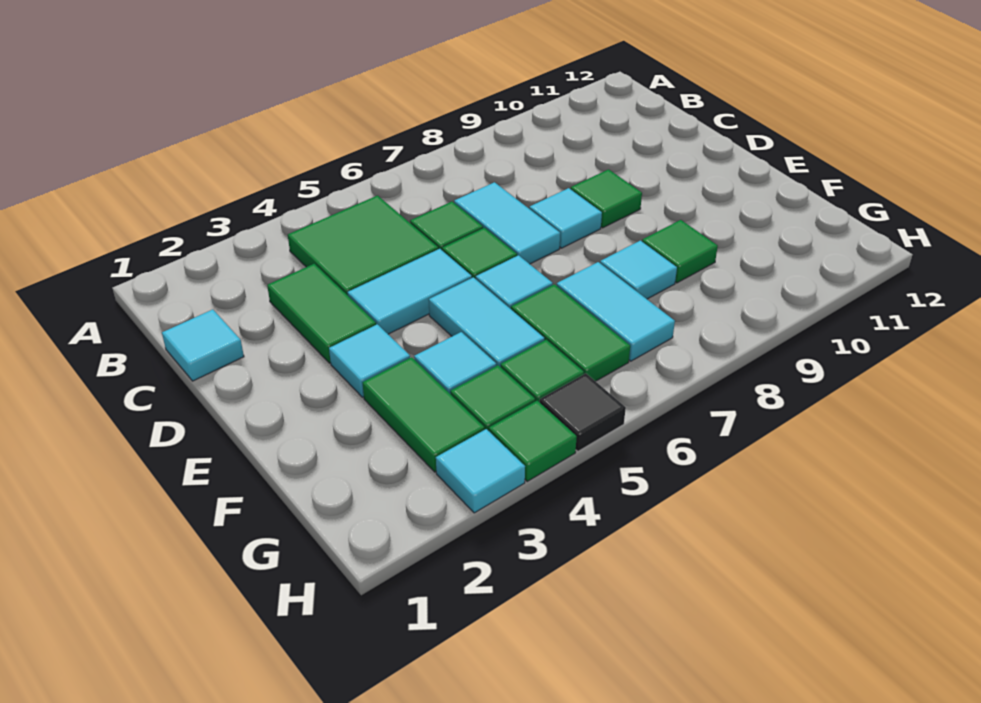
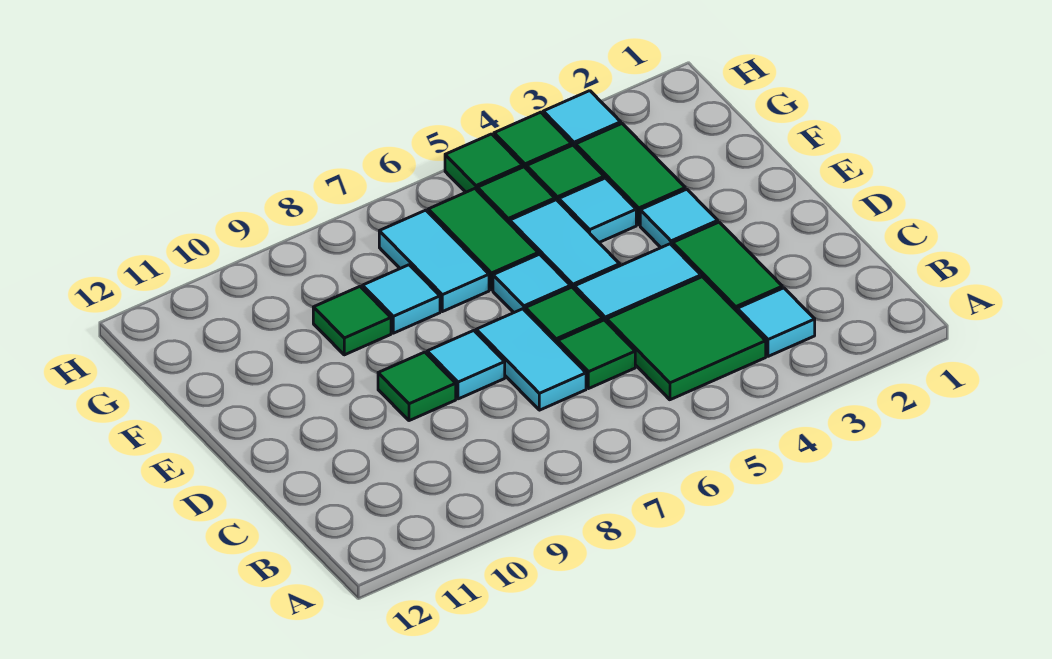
cyan 1x1 tile [162,310,244,381] -> cyan 1x1 tile moved to [737,288,815,356]
black 1x1 tile [540,373,626,451] -> green 1x1 tile [445,134,523,192]

